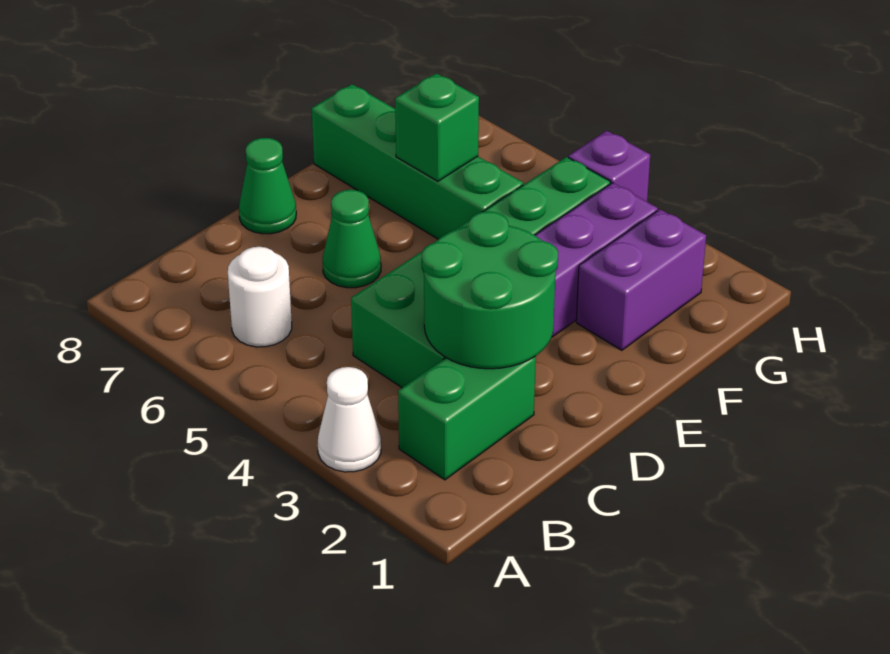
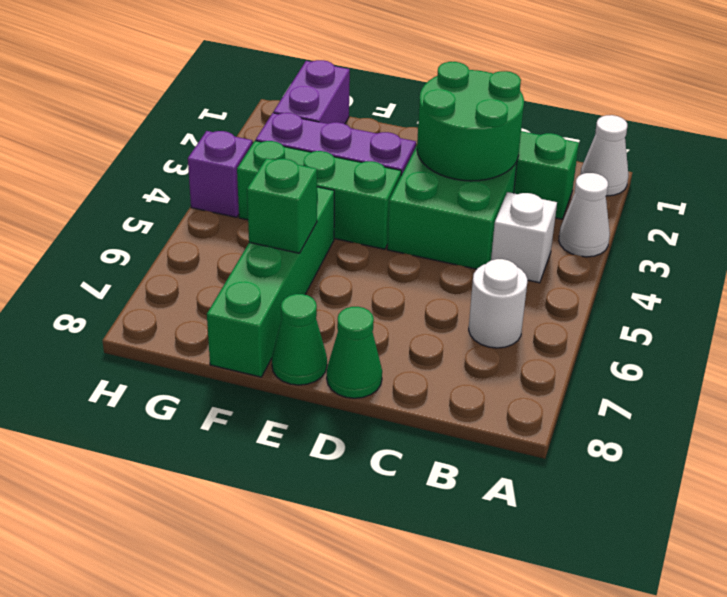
none -> white 1x1 cone [580,115,628,196]
none -> white 1x1 brick [491,192,557,283]
green 1x1 cone [323,190,381,288] -> green 1x1 cone moved to [272,294,327,385]
purple 1x2 brick [576,209,706,350] -> purple 1x2 brick turned to [273,60,350,124]

